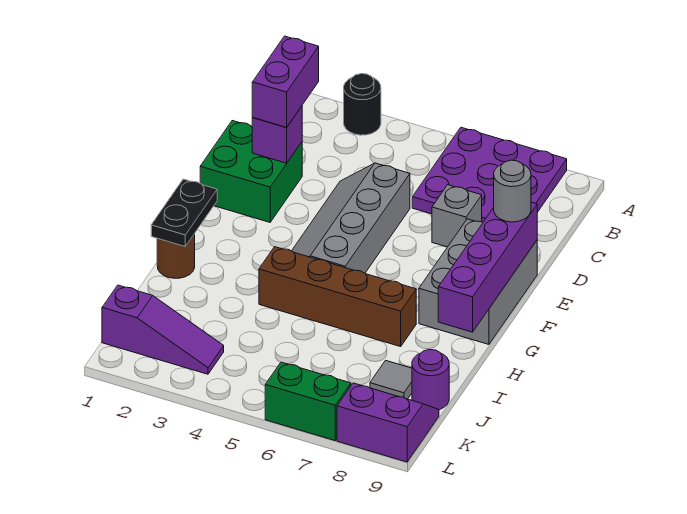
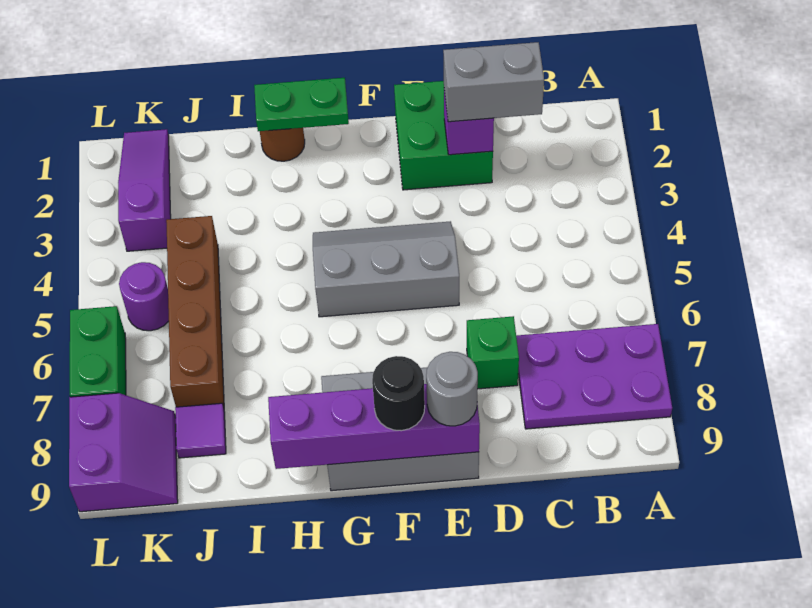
black 1x1 round brick [344,74,381,135] -> black 1x1 round brick moved to [372,356,425,431]
purple 3x3 plate [412,127,567,222] -> purple 2x3 plate [516,324,672,429]
purple 1x2 brick [252,36,319,128] -> grey 1x2 brick [443,42,544,122]
grey 2x4 slope [292,163,410,273] -> grey 2x3 slope [313,221,459,317]
grey 1x1 brick [432,185,482,247] -> green 1x1 brick [467,316,519,389]
black 1x2 plate [151,179,217,246] -> green 1x2 plate [254,78,349,131]
brown 1x4 brick [259,247,416,347] -> brown 1x4 brick moved to [166,216,224,408]
grey 1x1 tile [370,360,412,399] -> purple 1x1 tile [175,403,226,458]
purple 1x1 round brick [412,349,449,410] -> purple 1x1 round brick moved to [119,262,169,331]
purple 1x3 slope [102,285,224,374] -> purple 1x3 slope turned to [118,129,171,251]

